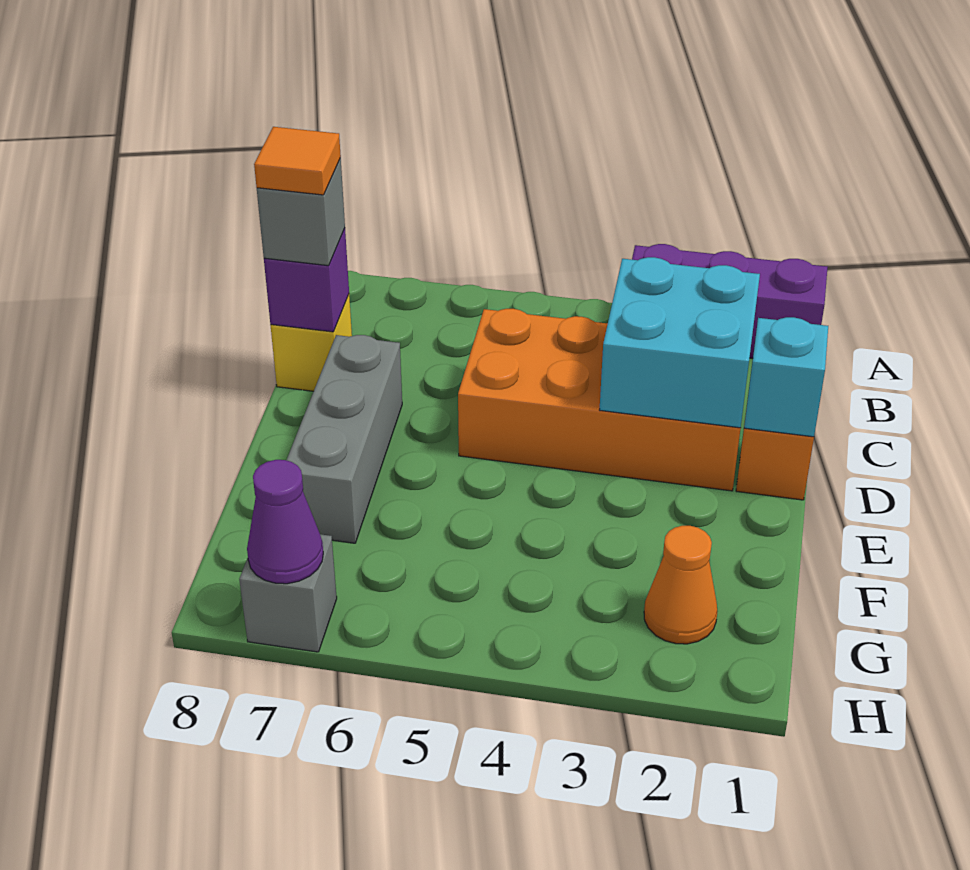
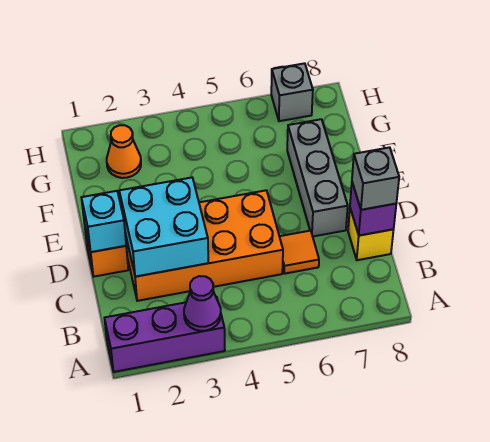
orange 1x1 tile [254,127,341,195] -> orange 1x1 tile moved to [280,231,319,274]
purple 1x1 cone [247,460,323,584] -> purple 1x1 cone moved to [184,276,221,331]

